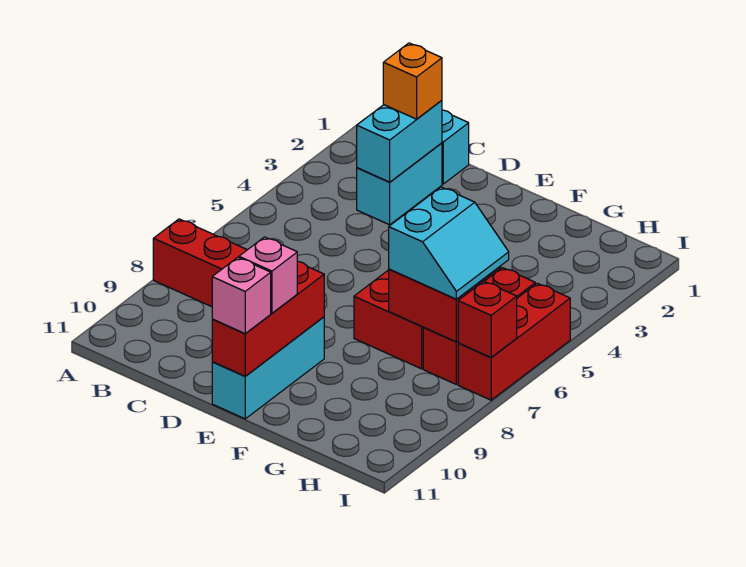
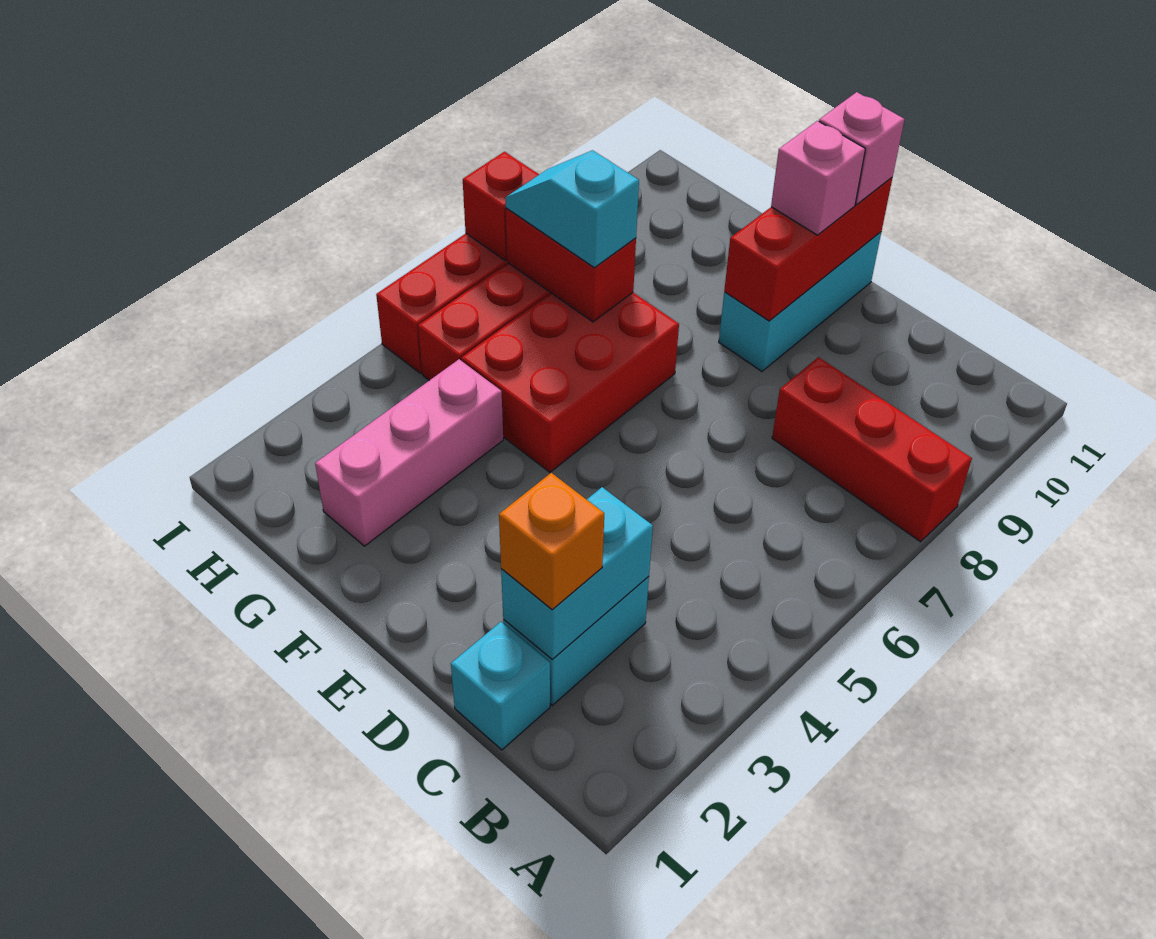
none -> pink 1x3 brick [315,359,503,546]
cyan 2x2 slope [389,187,509,299] -> cyan 1x2 slope [505,150,639,268]

